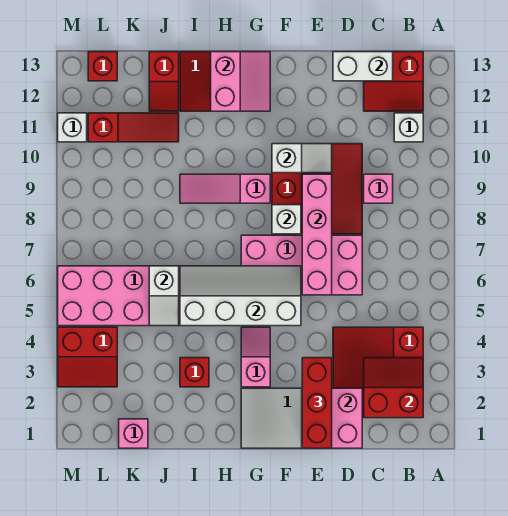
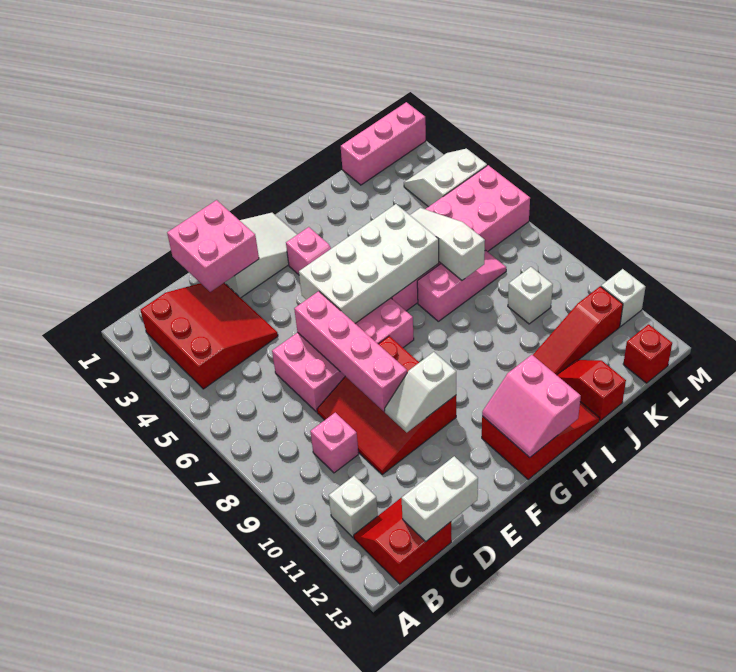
red 2x2 slope [364,358,423,418] -> none
red 1x3 brick [302,358,332,448] -> none
white 2x4 slope [180,266,301,326] -> white 2x4 brick [299,204,439,323]
white 1x1 brick [272,205,301,234] -> white 1x1 brick moved to [508,267,553,324]
pink 1x3 slope [180,174,270,203] -> pink 1x3 slope moved to [417,250,506,321]
red 1x1 brick [180,358,209,387] -> none
white 1x2 slope [149,266,179,326] -> white 1x3 slope [410,208,485,280]
pink 1x1 brick [119,419,148,448] -> pink 1x3 brick [341,102,426,185]
red 2x2 slope [58,327,117,387] -> white 2x2 slope [404,149,487,207]

